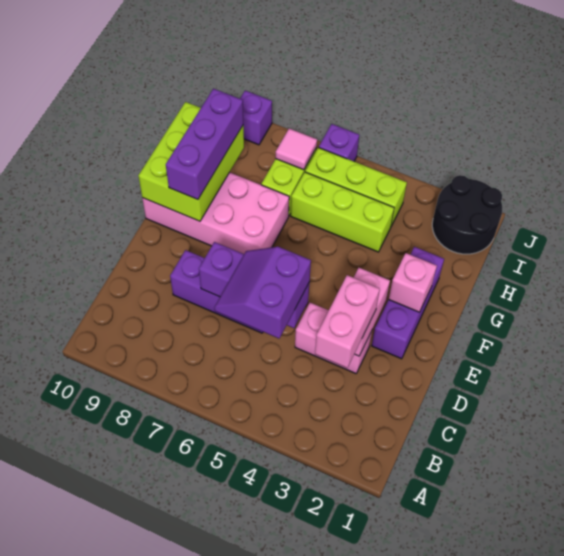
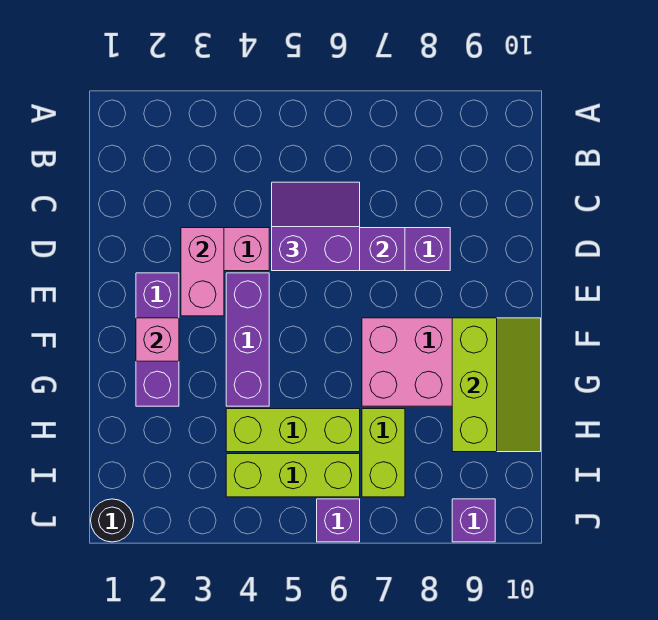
pink 1x2 brick [315,275,380,368] -> none
purple 2x2 slope [214,247,311,338] -> purple 2x2 slope turned to [272,182,360,271]
lime 2x3 brick [138,102,244,221] -> lime 2x3 slope [452,318,541,452]
purple 1x3 brick [166,89,243,200] -> purple 1x3 brick moved to [226,273,269,406]
black 2x2 round brick [432,175,502,254] -> black 1x1 round brick [91,499,134,542]
pink 1x1 tile [276,128,317,170] -> none

